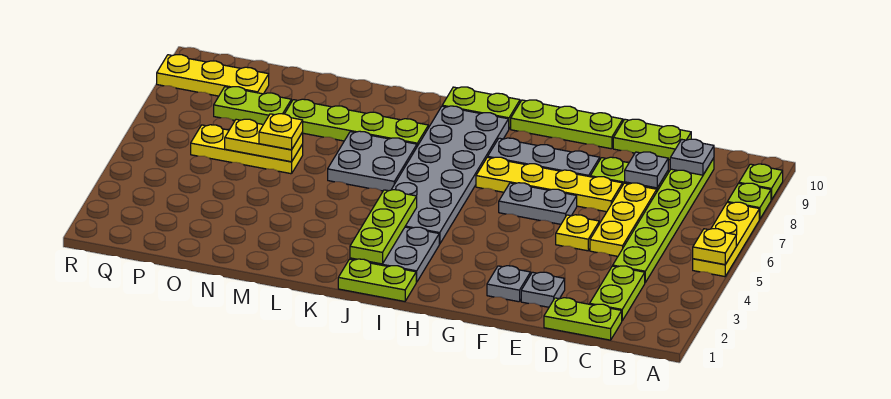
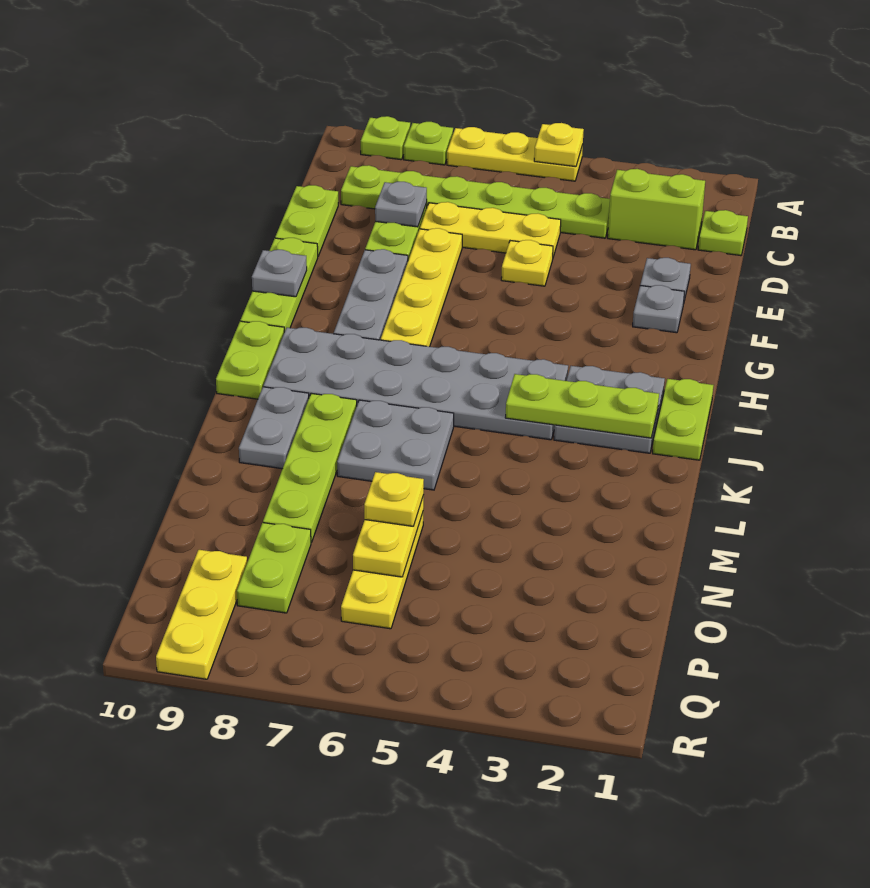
lime 1x2 plate [544,298,622,340] -> lime 1x1 plate [698,210,748,256]
lime 1x2 plate [590,266,645,321] -> lime 1x2 brick [608,169,705,250]
grey 1x1 plate [670,139,714,175] -> grey 1x1 plate moved to [252,250,307,297]
grey 1x2 plate [499,183,577,224] -> grey 1x2 plate moved to [239,387,309,469]

